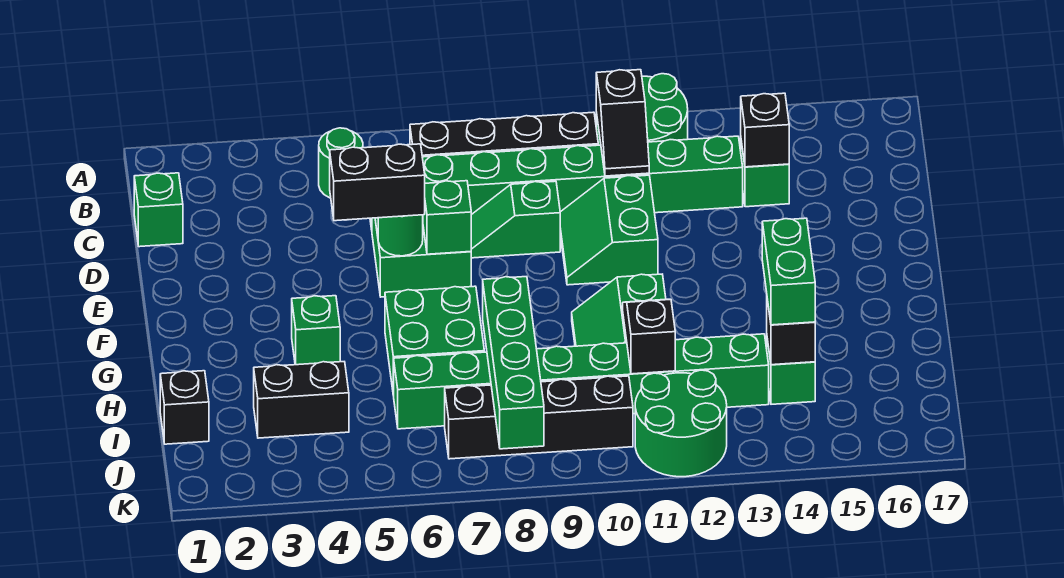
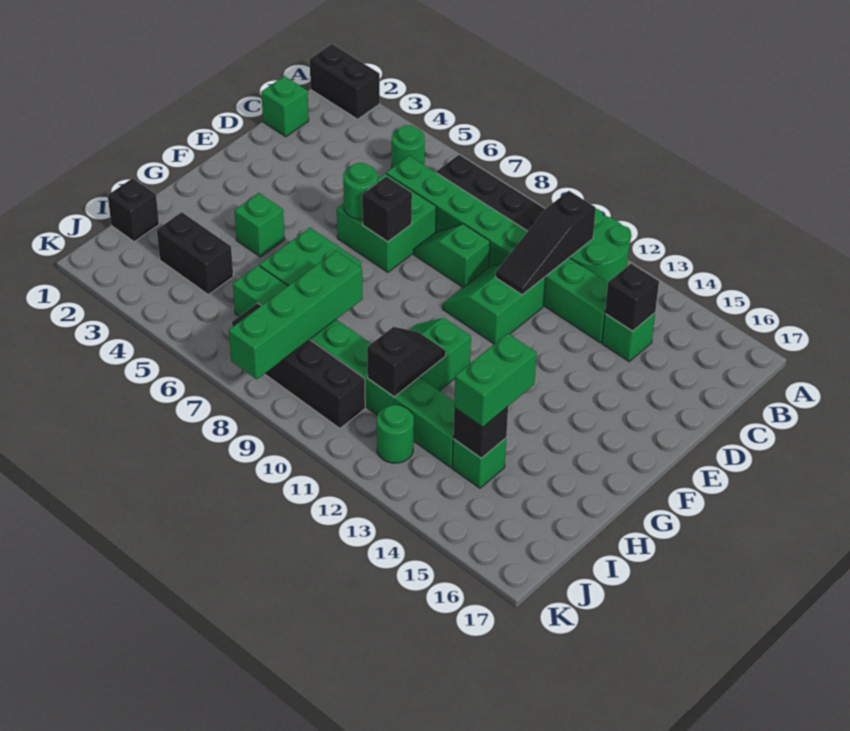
black 1x2 slope [596,70,649,176] -> black 1x3 slope [496,191,596,295]
black 1x2 brick [330,144,425,221] -> black 1x2 brick moved to [310,44,380,119]
green 1x1 brick [423,181,471,254] -> black 1x1 brick [362,176,412,242]
green 2x2 round brick [635,370,727,477] -> green 1x1 round brick [377,405,414,463]

